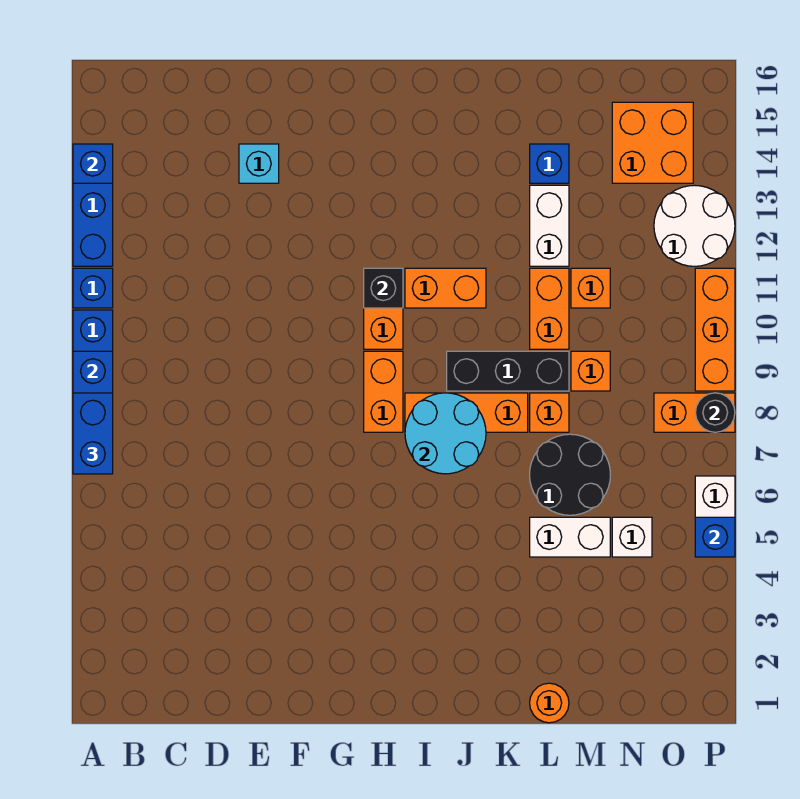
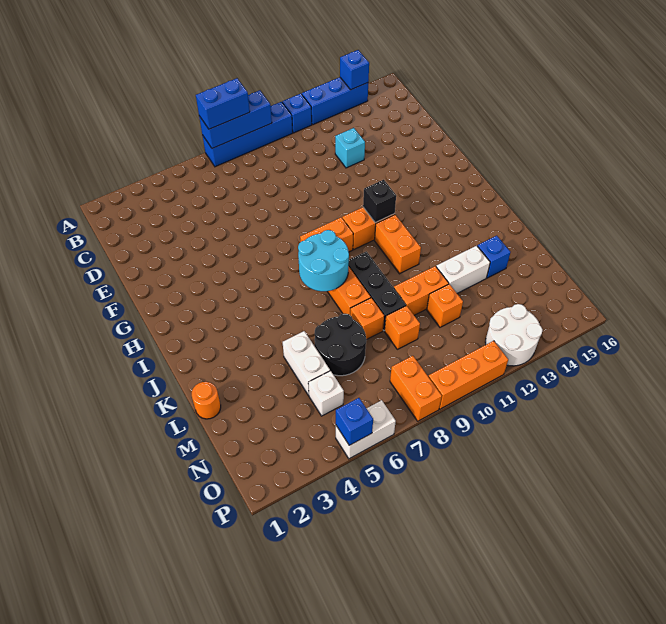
cyan 1x1 brick [239,144,279,183] -> cyan 1x1 brick moved to [335,128,365,168]
orange 2x2 brick [612,102,693,183] -> none
black 1x1 round brick [695,393,735,432] -> none

